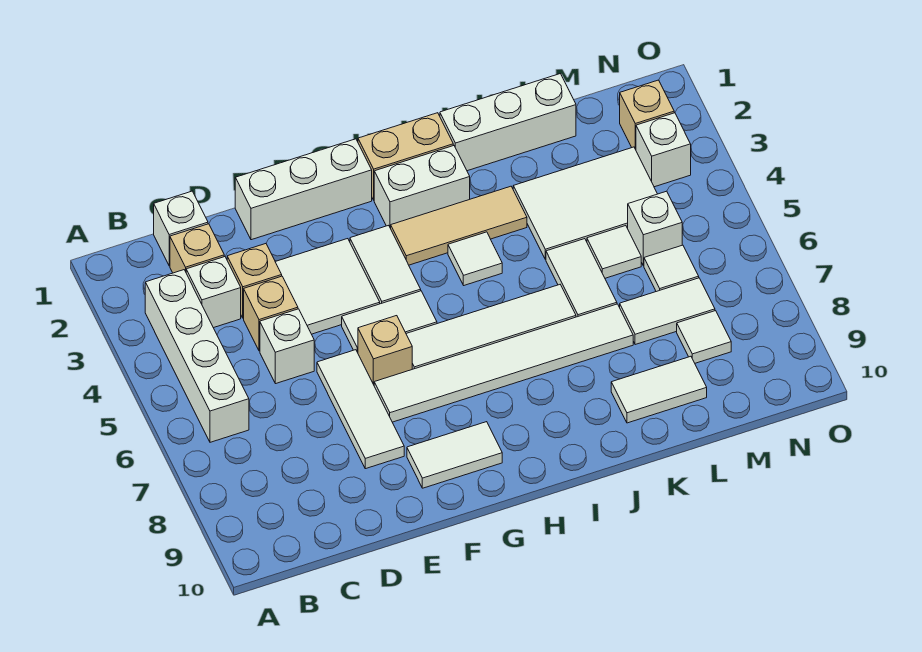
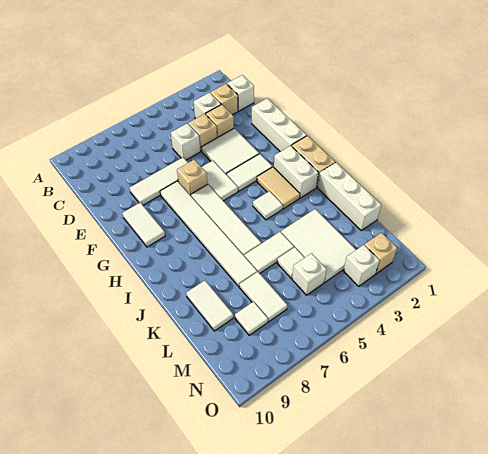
white 1x4 brick [145,270,249,442] -> none
tan 1x3 tile [391,186,527,265] -> tan 1x2 tile [257,167,300,209]
white 1x1 tile [644,245,699,292] -> none

